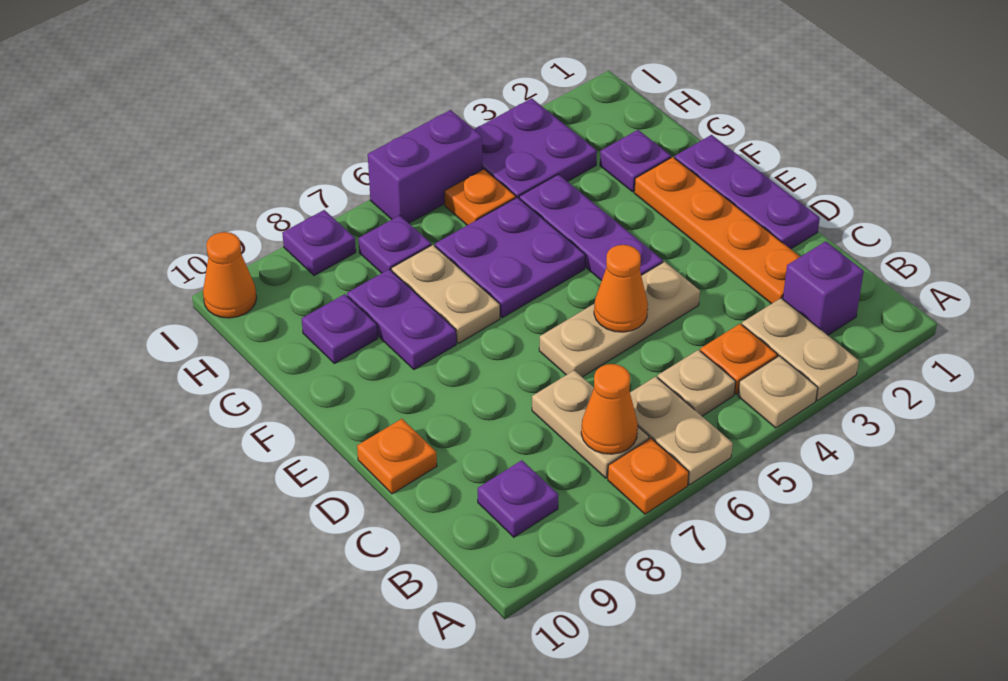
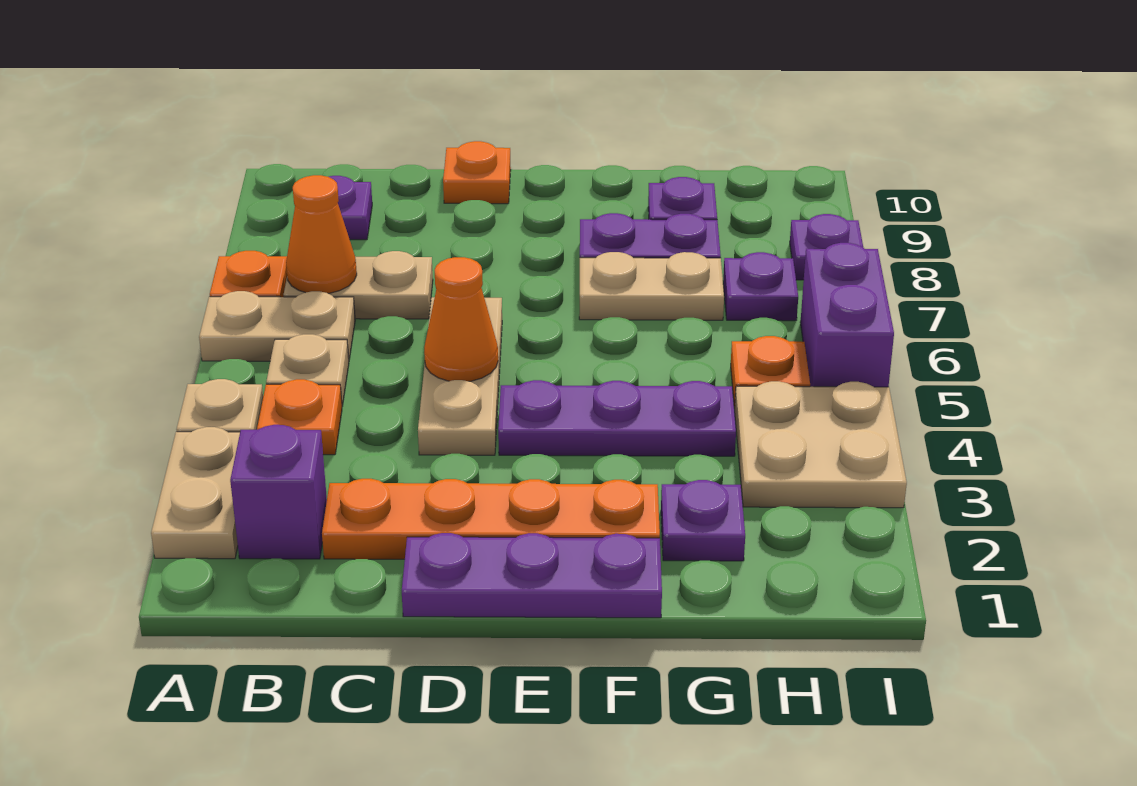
tan 1x2 plate [742,298,859,401] -> tan 1x2 plate turned to [151,427,240,559]
purple 2x2 plate [435,197,585,318] -> none
purple 2x2 plate [474,98,597,198] -> tan 2x2 plate [734,381,907,508]
orange 1x1 cone [203,232,257,318] -> none

